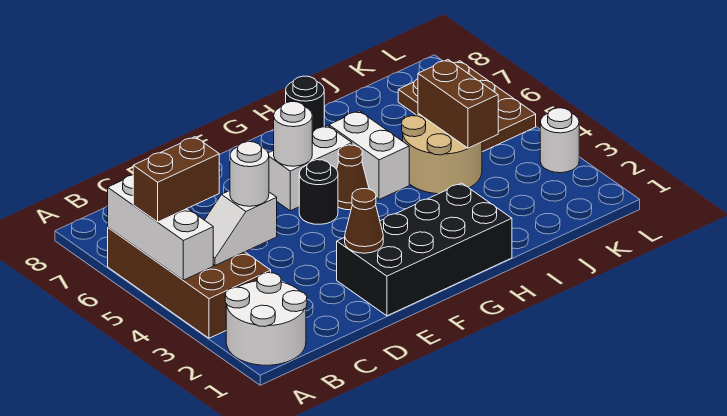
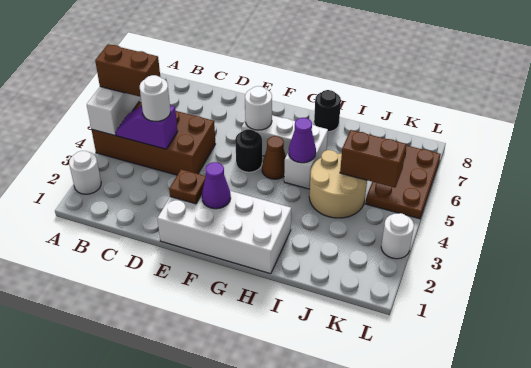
white 2x2 round brick [225,273,307,365] -> white 1x1 round brick [69,151,101,194]
brown 2x4 brick [108,228,271,338] -> brown 2x4 brick turned to [91,102,215,175]
white 1x2 slope [205,191,277,265] -> purple 1x2 slope [116,106,178,149]
black 2x4 brick [337,183,512,316] -> white 2x4 brick [157,191,291,274]
brown 1x1 cone [345,189,383,253] -> brown 1x1 plate [169,169,206,204]
none -> purple 1x1 cone [202,162,231,209]
none -> purple 1x1 cone [289,118,316,163]
brown 1x2 brick [418,60,498,148] -> brown 1x2 brick turned to [340,130,406,187]

